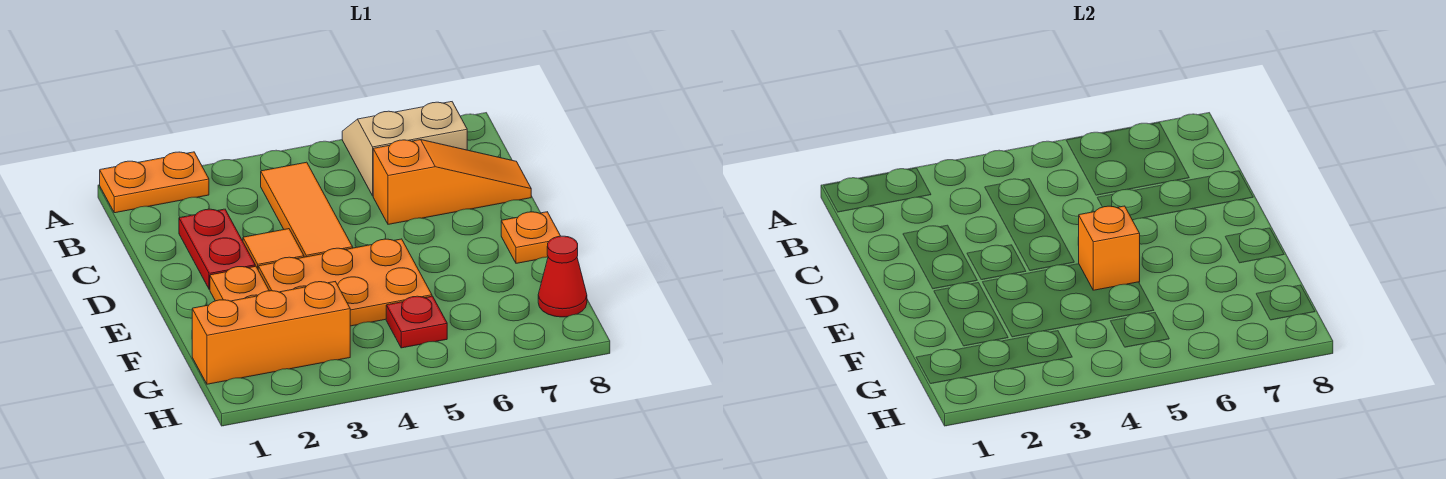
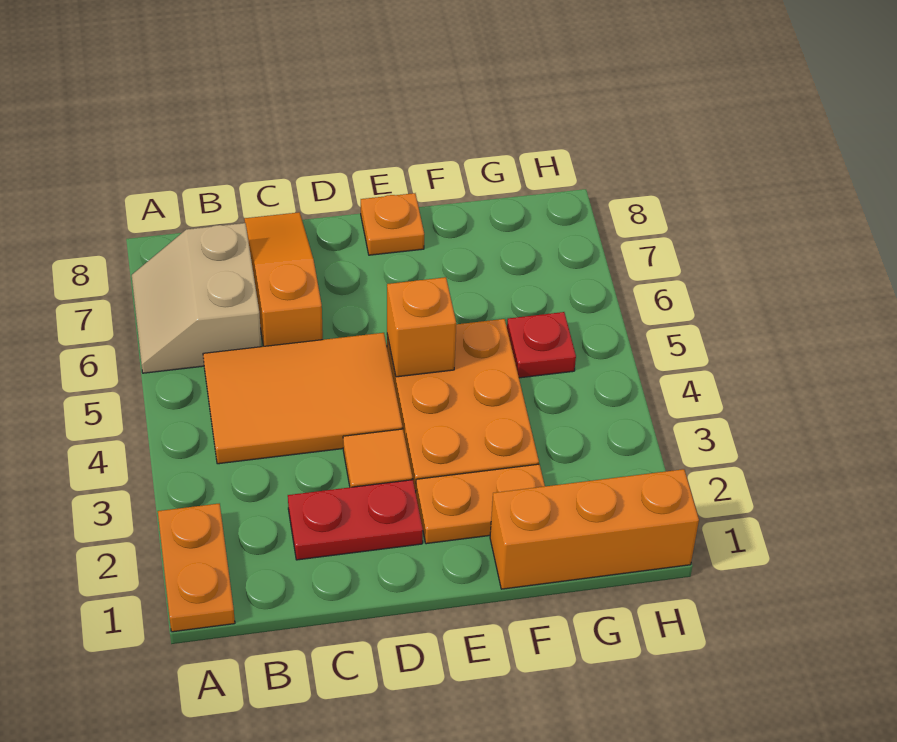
orange 1x3 tile [261,162,353,257] -> orange 2x3 tile [203,333,403,464]
orange 1x3 brick [192,282,350,384] -> orange 1x3 brick turned to [490,469,699,589]
red 1x1 cone [538,236,587,317] -> none

